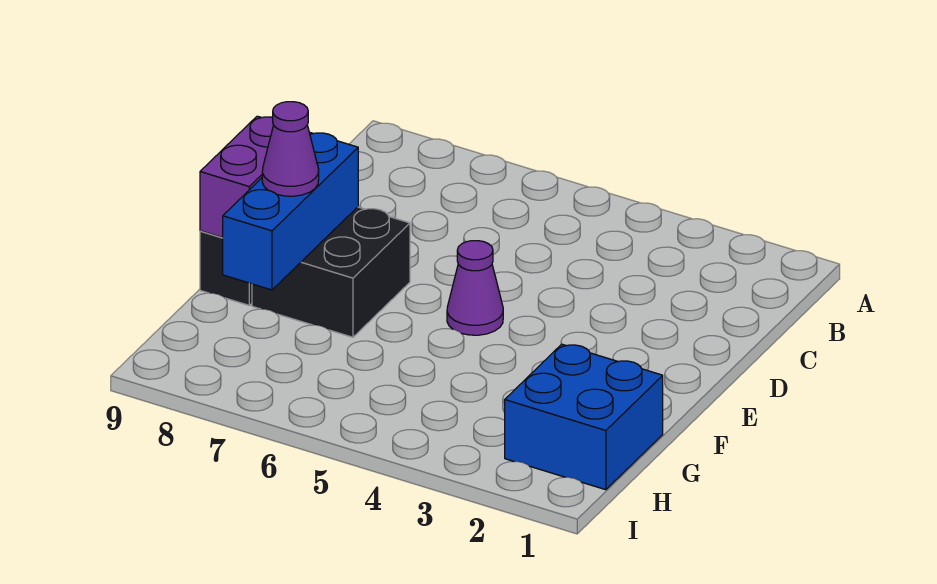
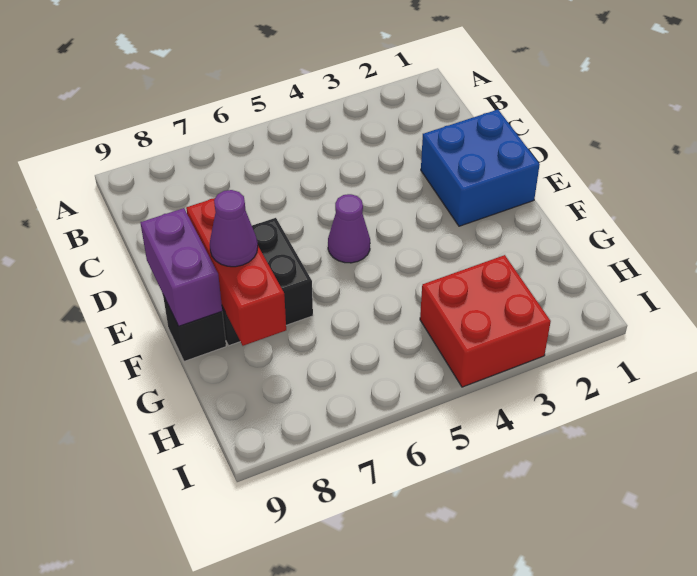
blue 1x3 brick [223,132,358,290] -> red 1x3 brick [186,198,286,346]
blue 2x2 brick [505,344,663,490] -> blue 2x2 brick moved to [421,110,540,226]
none -> red 2x2 brick [420,255,551,387]

